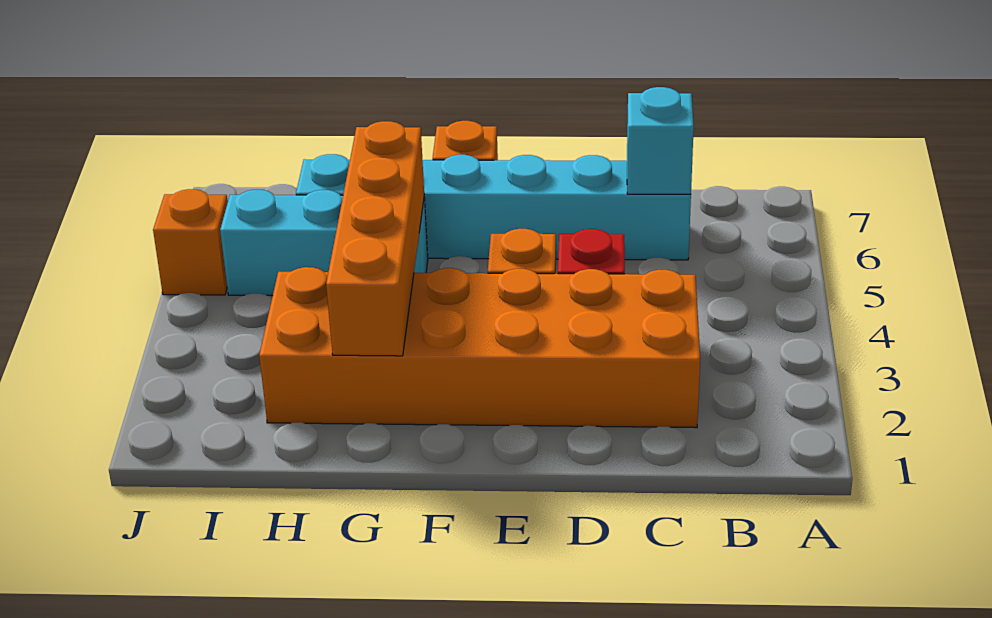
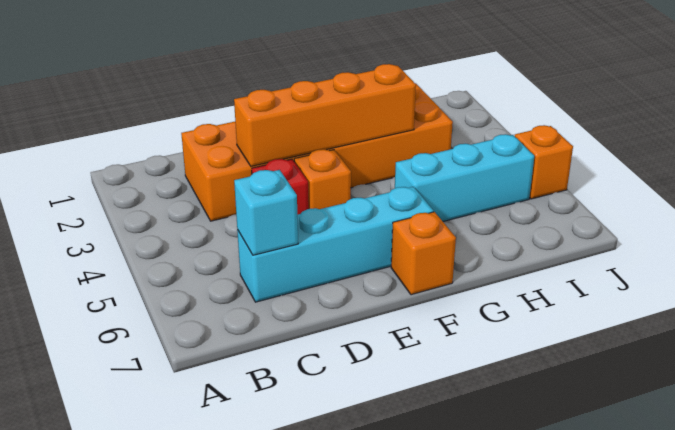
cyan 1x6 brick [296,154,691,260] -> cyan 1x4 brick [237,187,433,302]
orange 1x4 brick [326,121,424,356] -> orange 1x4 brick turned to [234,64,416,166]

